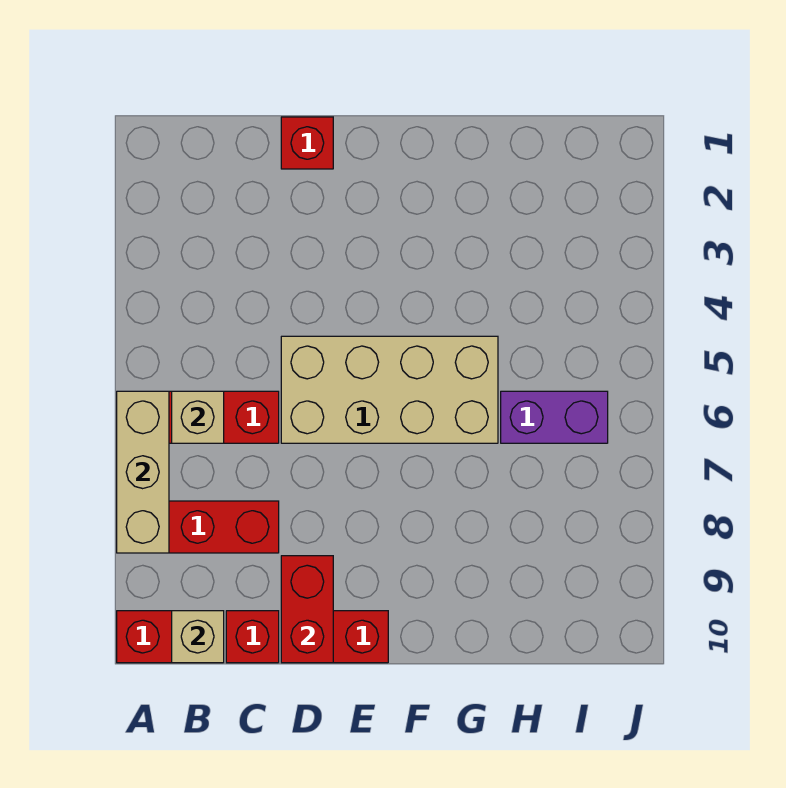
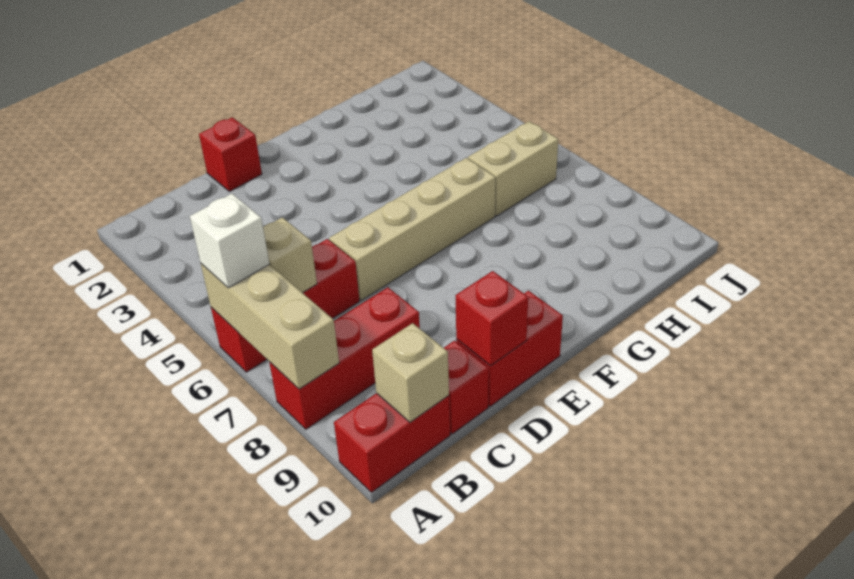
none -> white 1x1 brick [190,194,269,288]
tan 2x4 brick [281,336,498,443] -> tan 1x4 brick [329,158,496,300]
red 1x2 brick [281,556,333,663] -> red 1x1 brick [455,271,528,366]
purple 1x2 brick [501,391,608,443] -> tan 1x2 brick [468,121,558,216]

